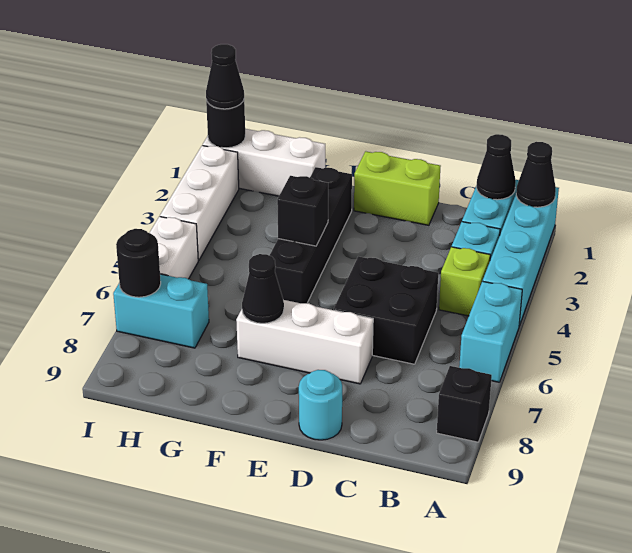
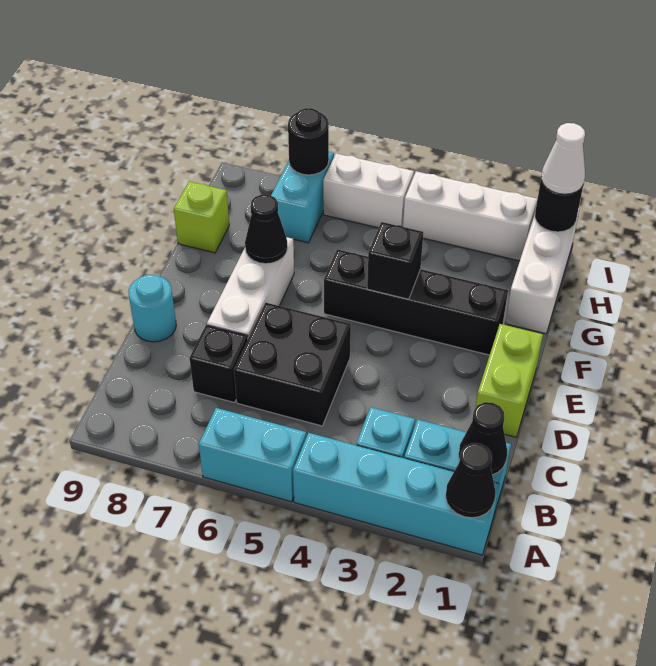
black 1x1 brick [437,366,492,442] -> black 1x1 brick moved to [190,325,248,403]
lime 1x1 brick [439,247,490,316] -> lime 1x1 brick moved to [174,181,229,253]
black 1x1 cone [206,44,244,109] -> white 1x1 cone [541,123,585,194]

